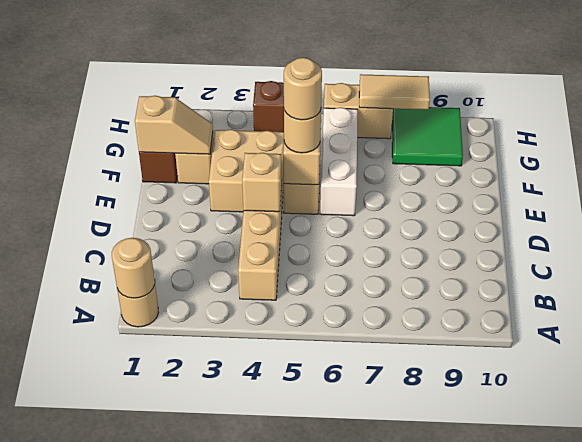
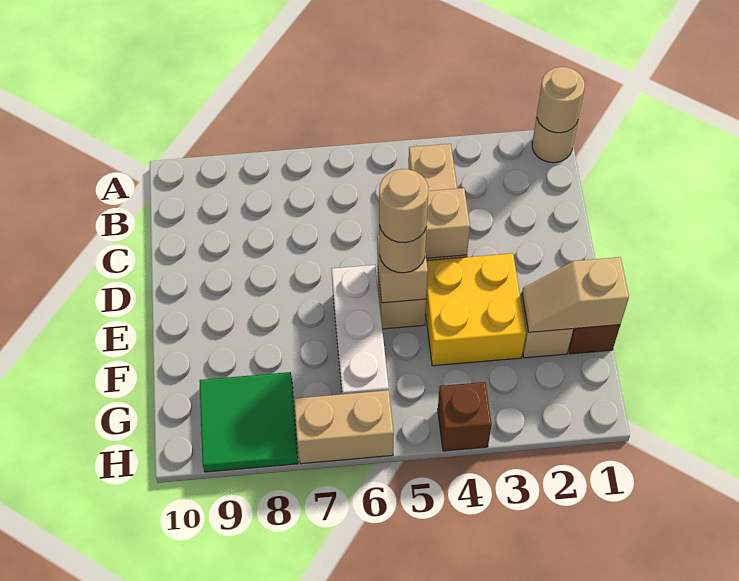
tan 2x2 brick [209,130,284,212] -> yellow 2x2 brick [426,253,526,366]
tan 1x2 tile [359,74,430,110] -> none

